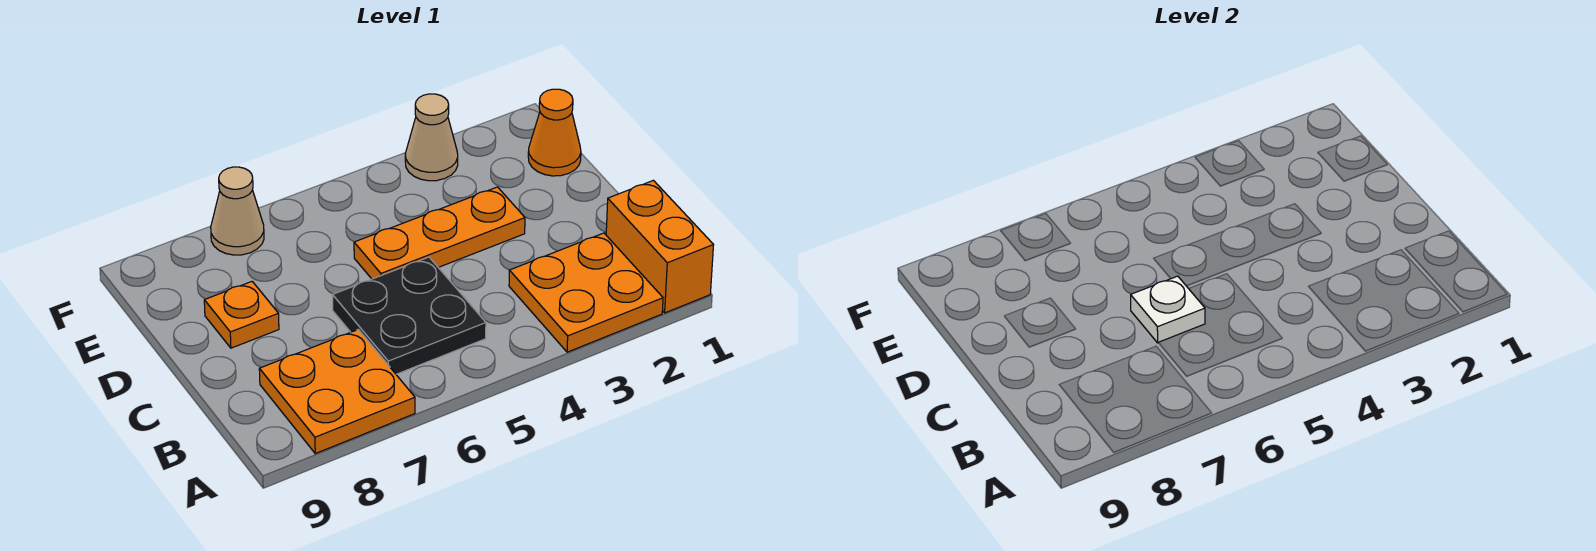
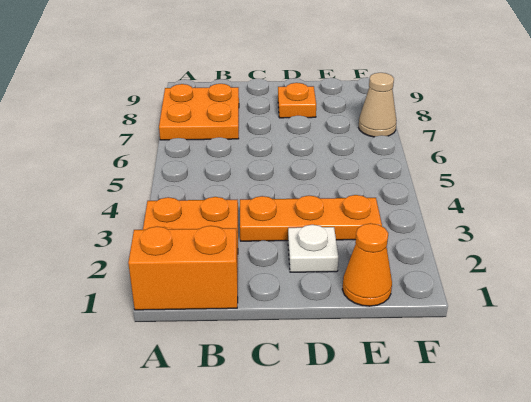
black 2x2 plate [333,257,486,374] -> none
white 1x1 plate [1131,276,1205,343] -> white 1x1 plate moved to [288,225,338,272]
orange 1x3 plate [354,187,525,279] -> orange 1x3 plate turned to [240,195,382,241]
tan 1x1 cone [405,94,458,181] -> none

